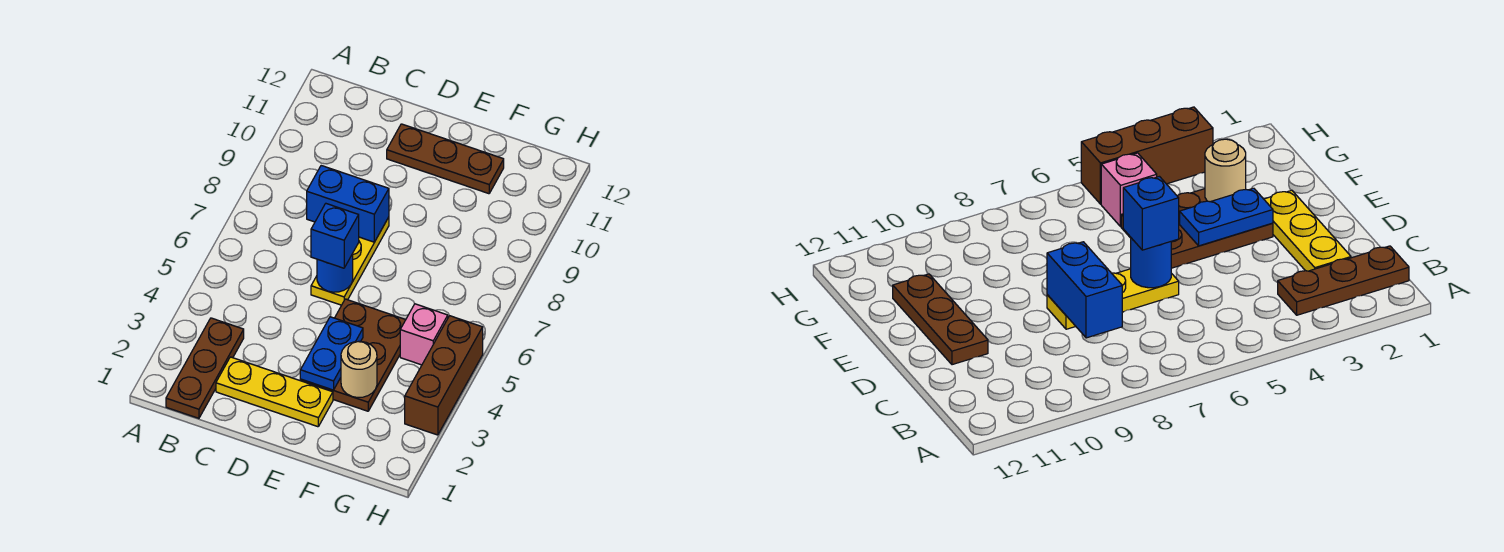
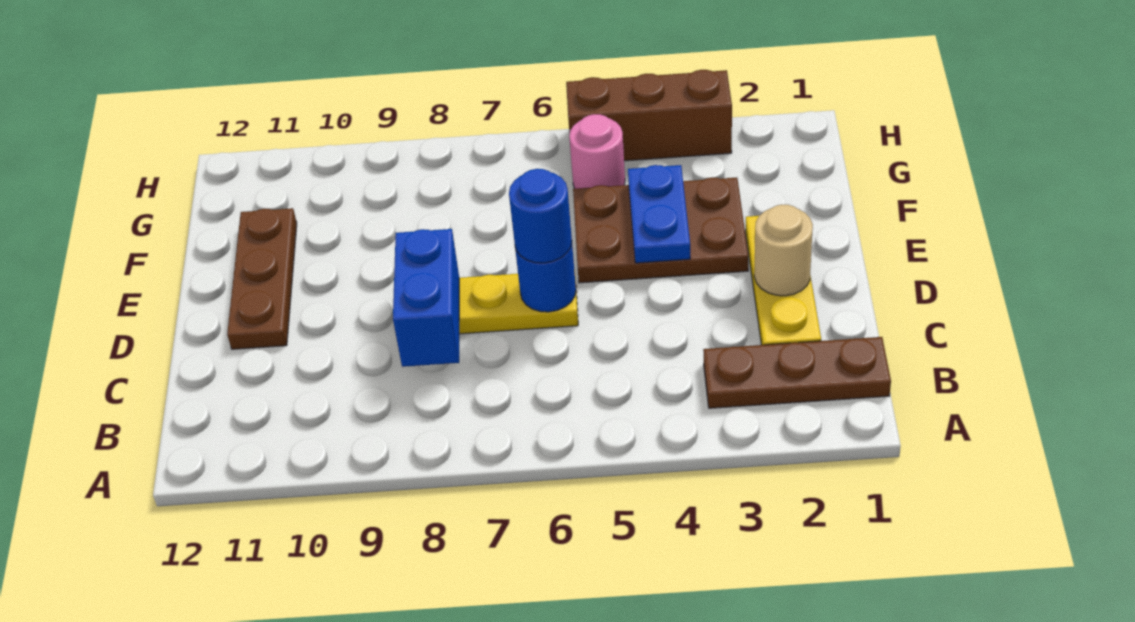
blue 1x1 brick [311,204,359,268] -> blue 1x1 round brick [509,169,572,263]
blue 1x2 plate [300,317,363,390] -> blue 1x2 plate turned to [628,165,690,263]
tan 1x1 round brick [341,341,377,398] -> tan 1x1 round brick moved to [754,205,813,296]
pink 1x1 brick [400,304,448,365] -> pink 1x1 round brick [569,114,625,189]

